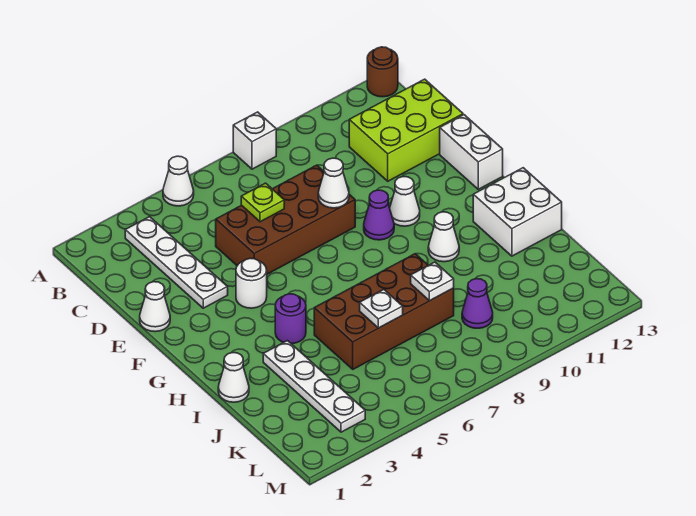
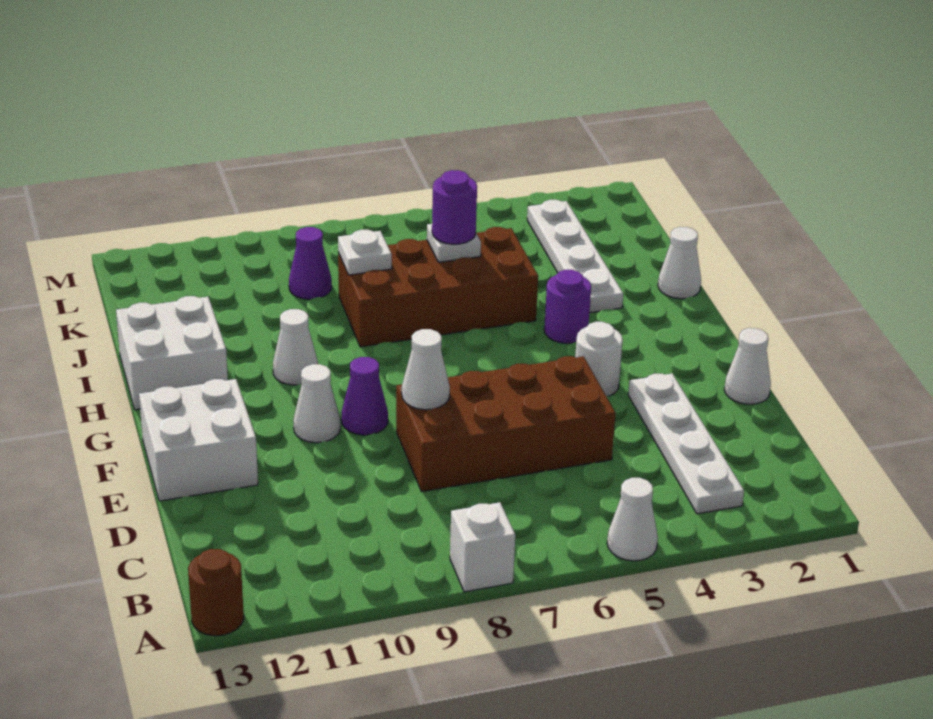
lime 2x3 brick [349,79,463,181] -> none
lime 1x1 plate [241,183,284,222] -> none
white 1x2 brick [440,115,503,189] -> white 2x2 brick [139,379,258,501]
none -> purple 1x1 round brick [432,170,477,244]

